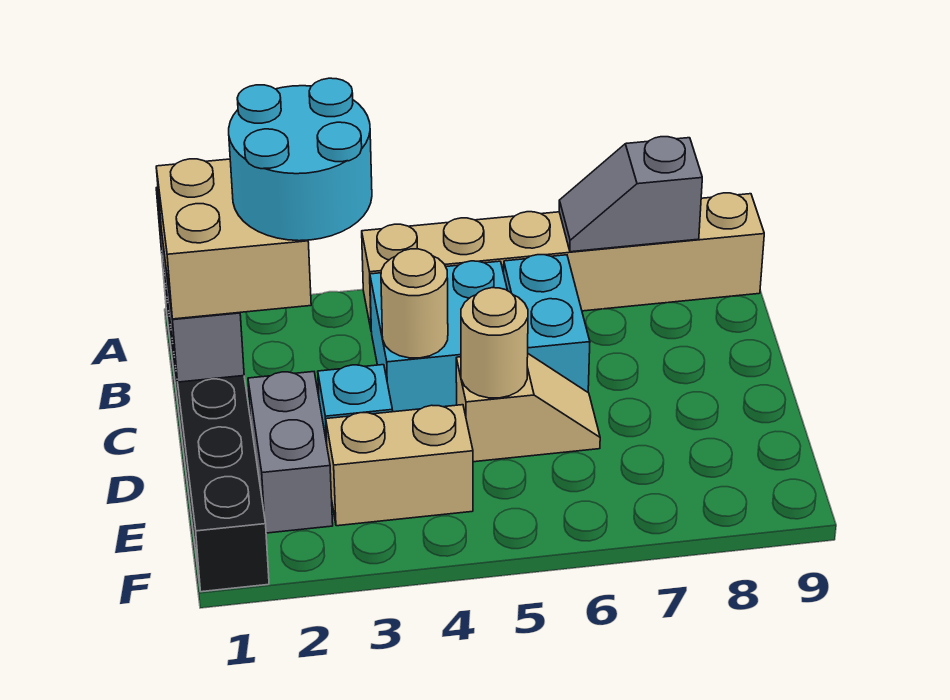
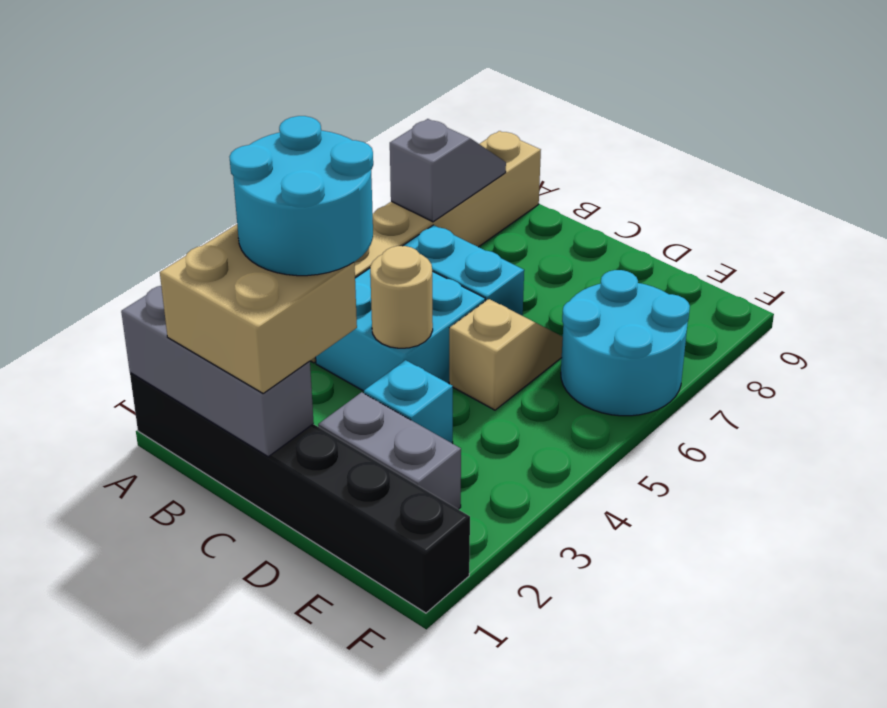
grey 1x2 slope [559,137,702,252] -> grey 1x2 slope turned to [390,119,506,222]
tan 1x1 round brick [461,288,528,398] -> none
tan 1x2 brick [326,405,473,526] -> none
none -> cyan 2x2 round brick [561,270,690,416]

